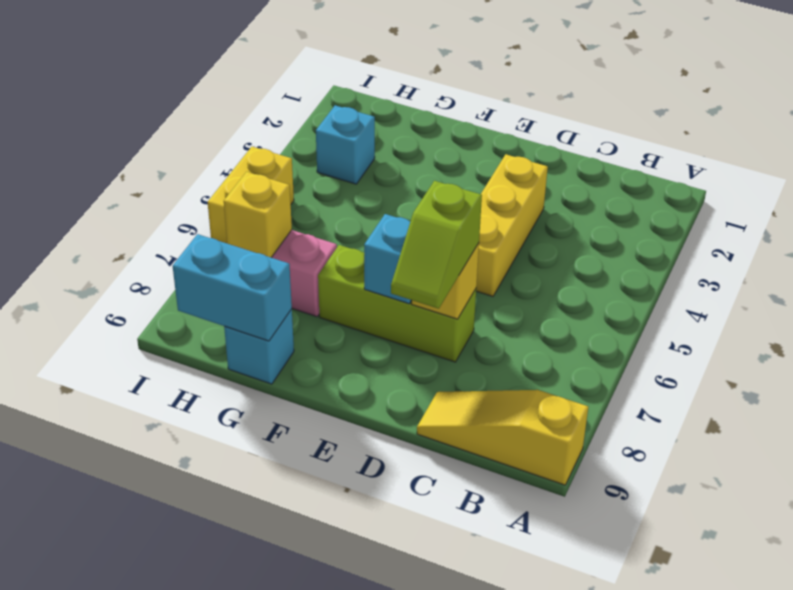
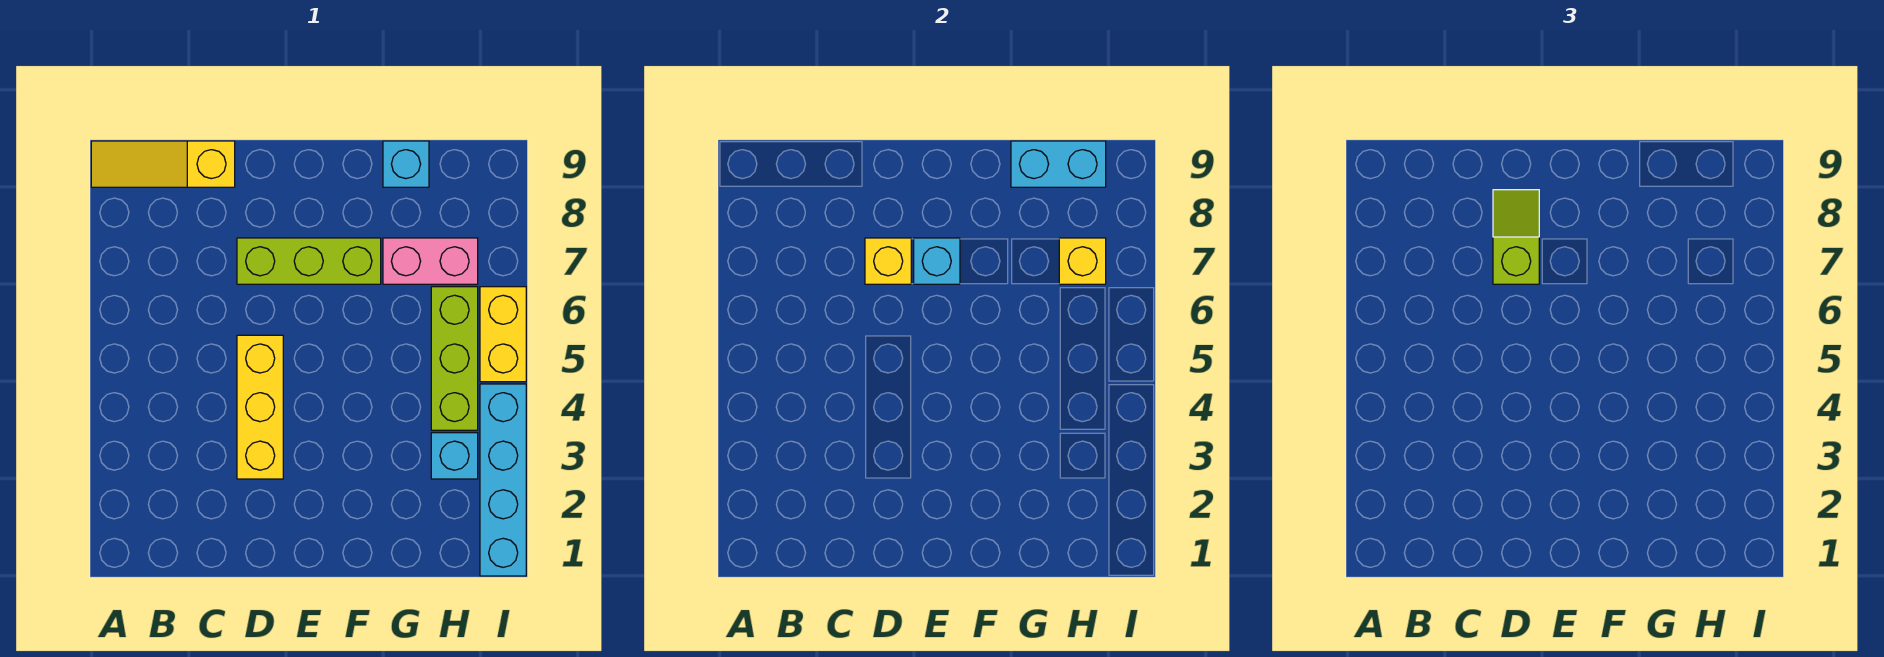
yellow 1x3 slope [417,390,588,485] -> yellow 1x3 slope turned to [91,141,235,187]
none -> lime 1x3 brick [431,287,478,430]
none -> cyan 1x4 brick [480,384,526,576]

